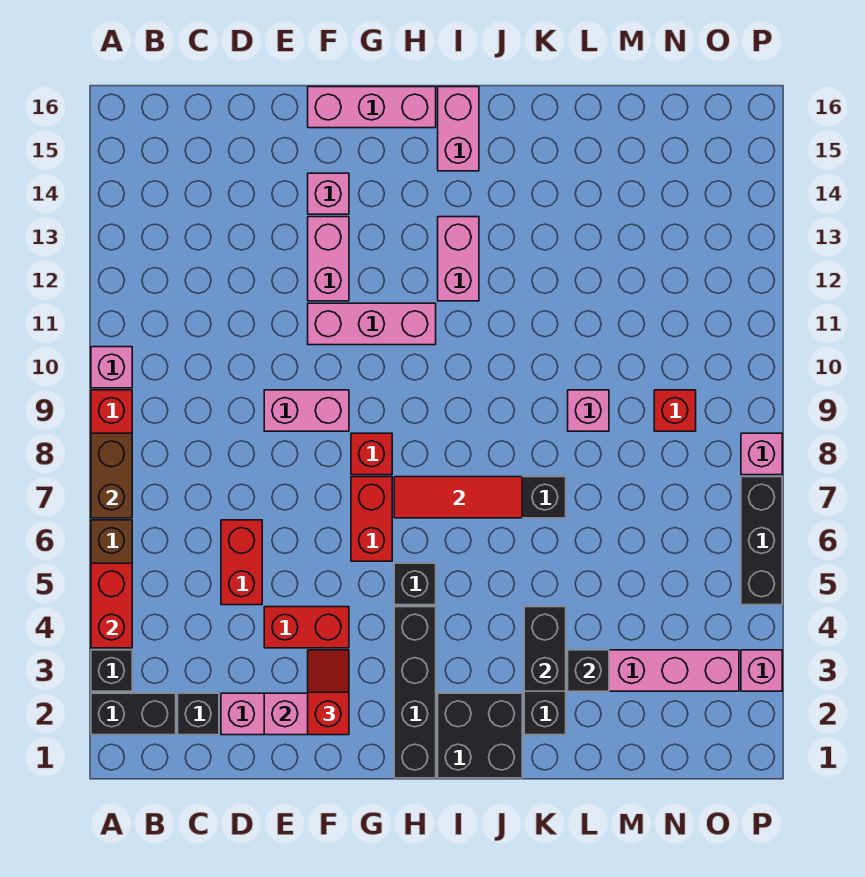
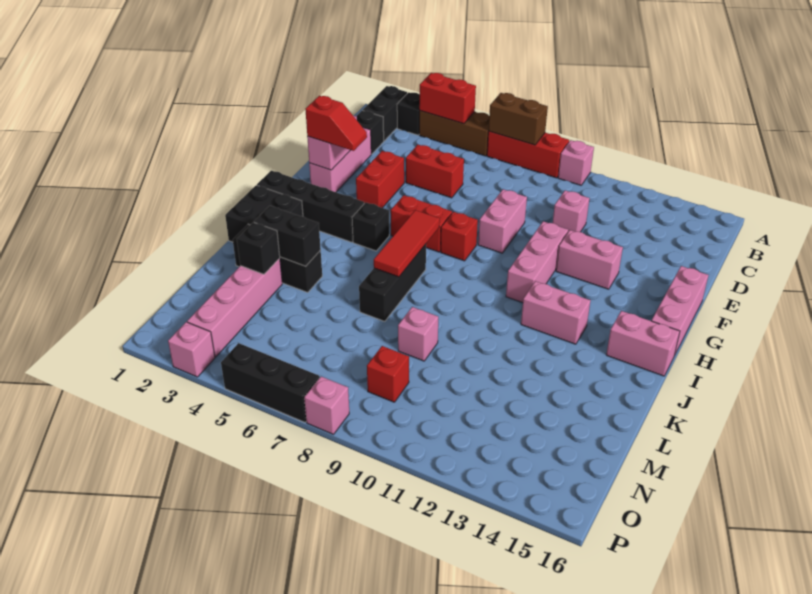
pink 1x1 brick [308,173,349,214] -> pink 1x1 brick moved to [553,190,589,232]

